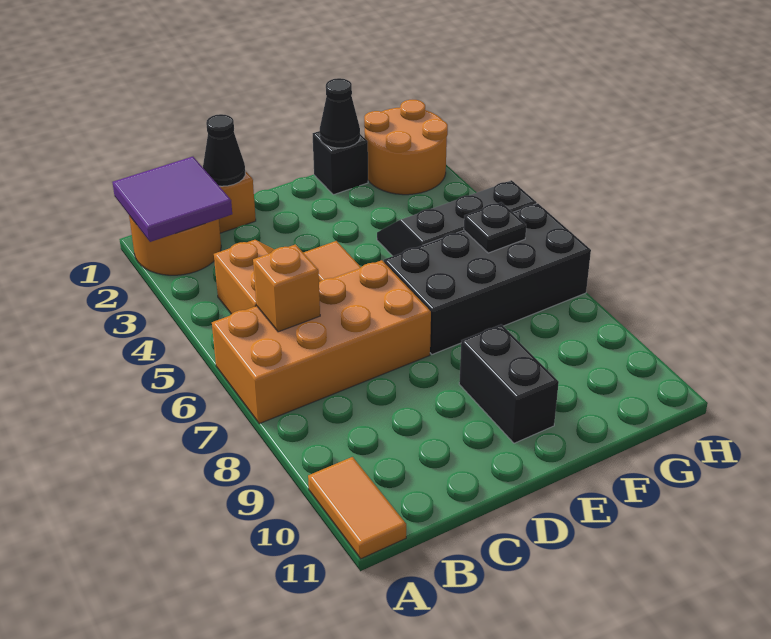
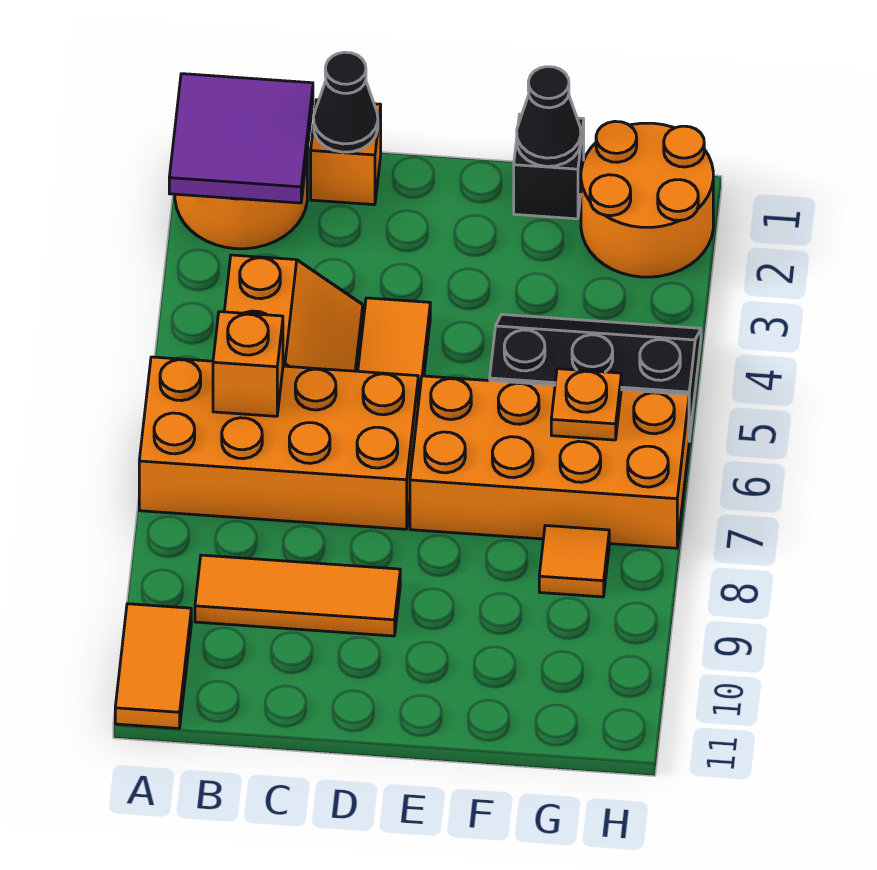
none -> orange 1x3 tile [195,555,400,636]
black 2x4 brick [384,203,591,354] -> orange 2x4 brick [410,376,689,548]
black 1x2 brick [459,324,559,443] -> none
black 1x1 plate [464,202,526,253] -> orange 1x1 plate [551,369,621,440]
none -> orange 1x1 tile [539,525,609,597]

